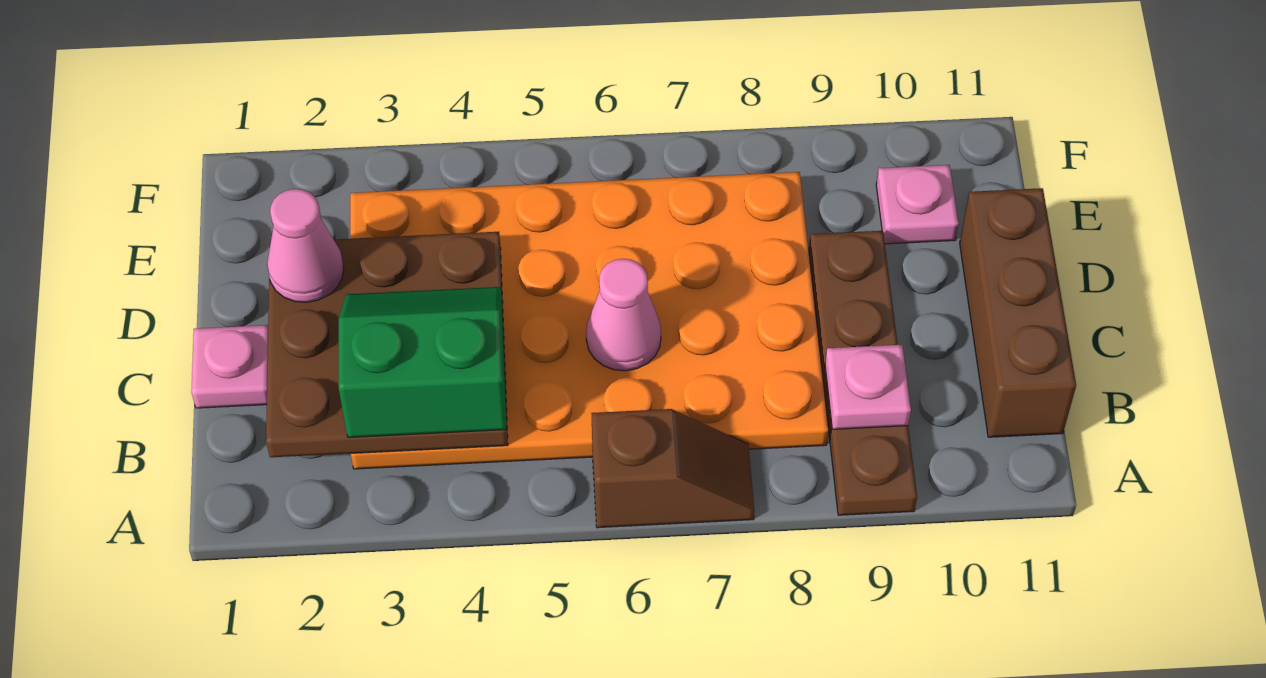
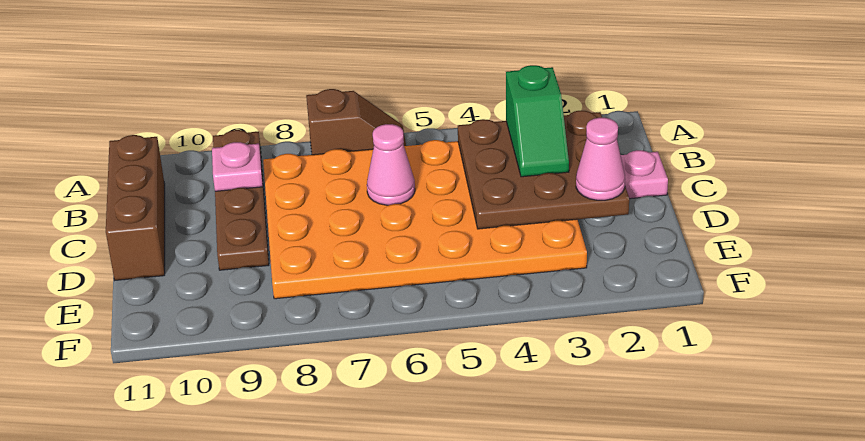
brown 1x2 slope [591,409,755,528] -> brown 1x2 slope turned to [306,89,406,155]
green 2x2 slope [339,287,507,437] -> green 1x2 slope [506,65,569,177]
pink 1x1 plate [876,165,959,244] -> none

